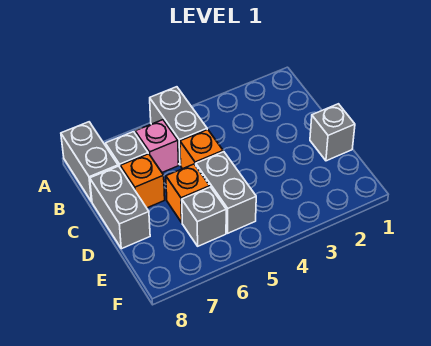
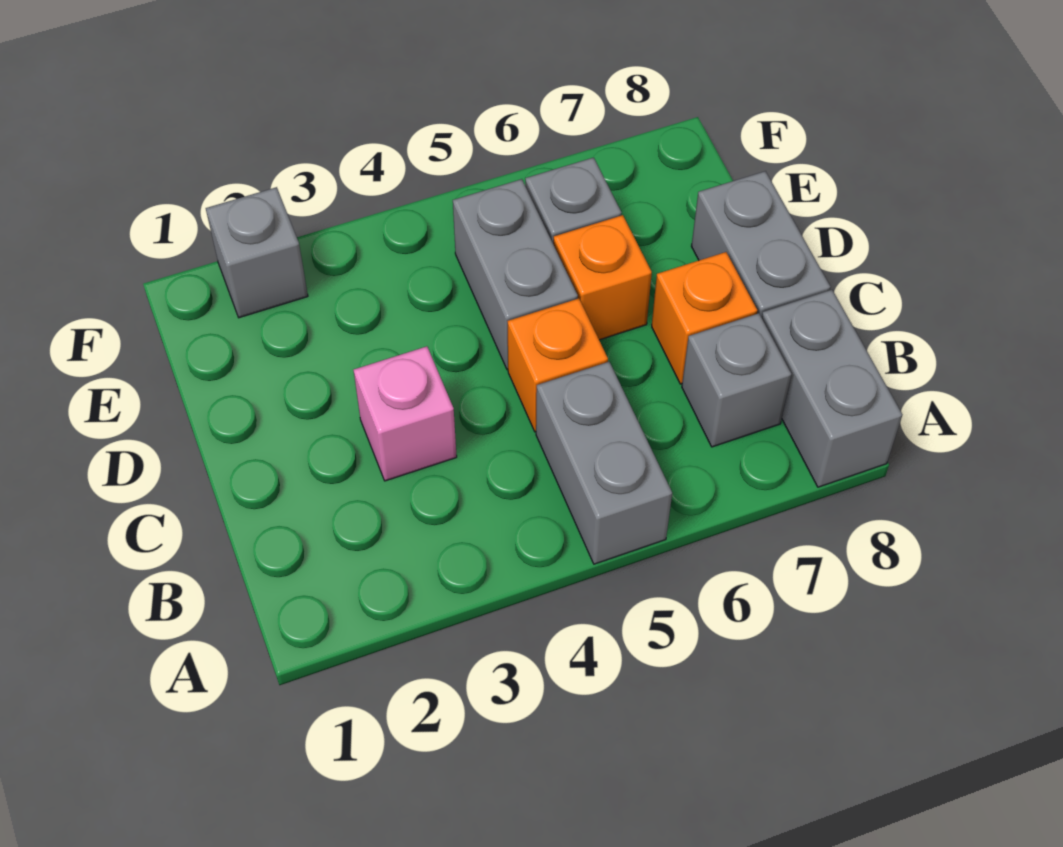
pink 1x1 brick [135,120,179,172] -> pink 1x1 brick moved to [354,346,457,481]
grey 1x1 brick [310,104,355,161] -> grey 1x1 brick moved to [206,187,308,318]

